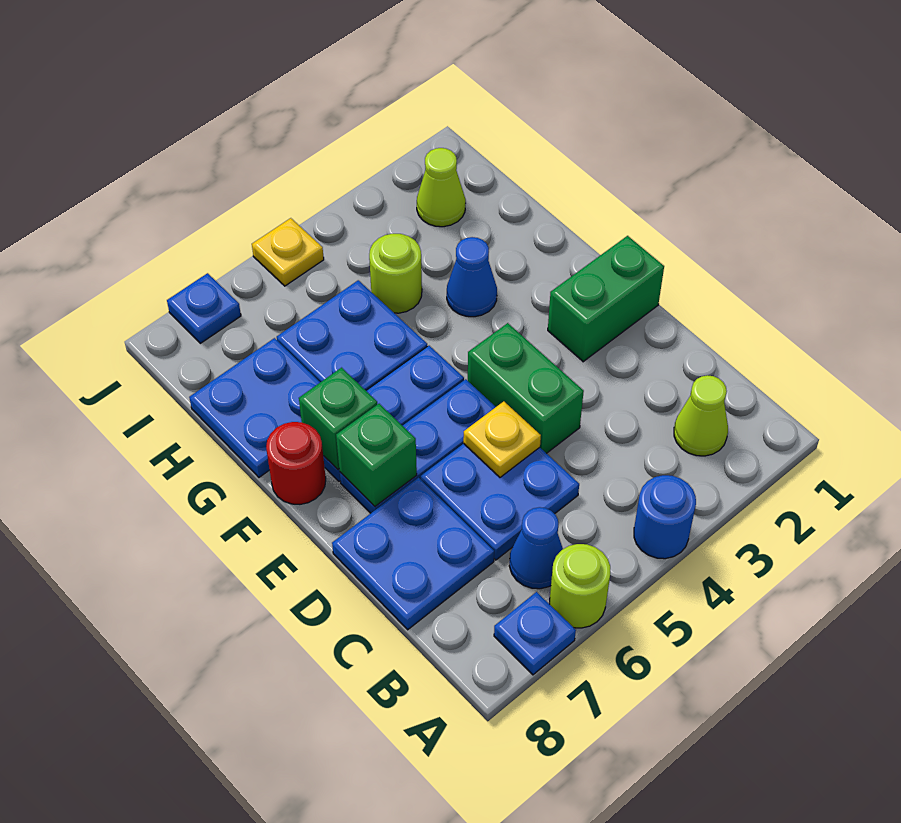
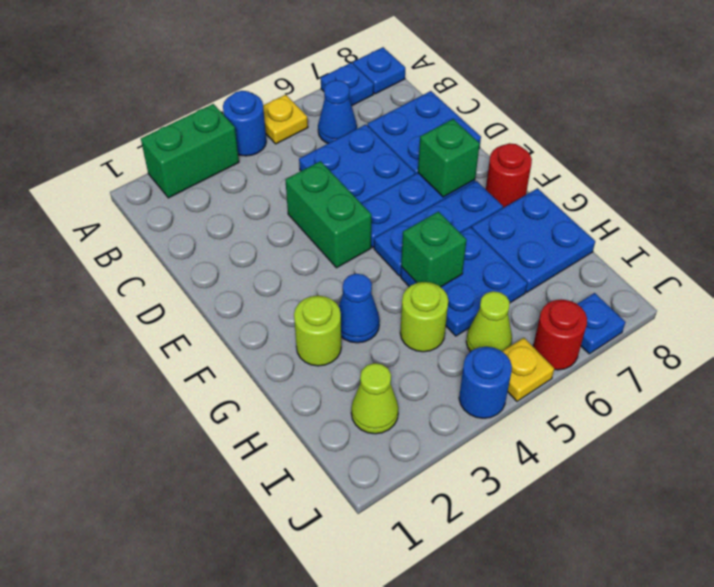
lime 1x1 round brick [550,544,610,628] -> lime 1x1 round brick moved to [294,296,341,366]
none -> blue 1x1 plate [353,47,405,94]
lime 1x1 cone [674,375,728,456] -> lime 1x1 cone moved to [466,291,512,352]
yellow 1x1 plate [463,401,541,477] -> yellow 1x1 plate moved to [263,95,308,144]
green 1x2 brick [548,236,664,362] -> green 1x2 brick moved to [141,104,239,198]
green 1x1 brick [299,368,377,469] -> green 1x1 brick moved to [401,212,466,287]
none -> blue 1x1 round brick [459,347,512,418]
none -> red 1x1 round brick [533,299,587,370]

